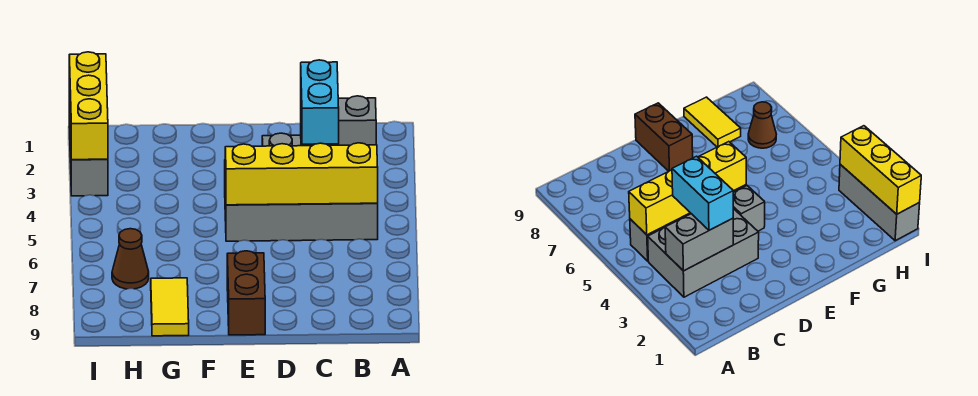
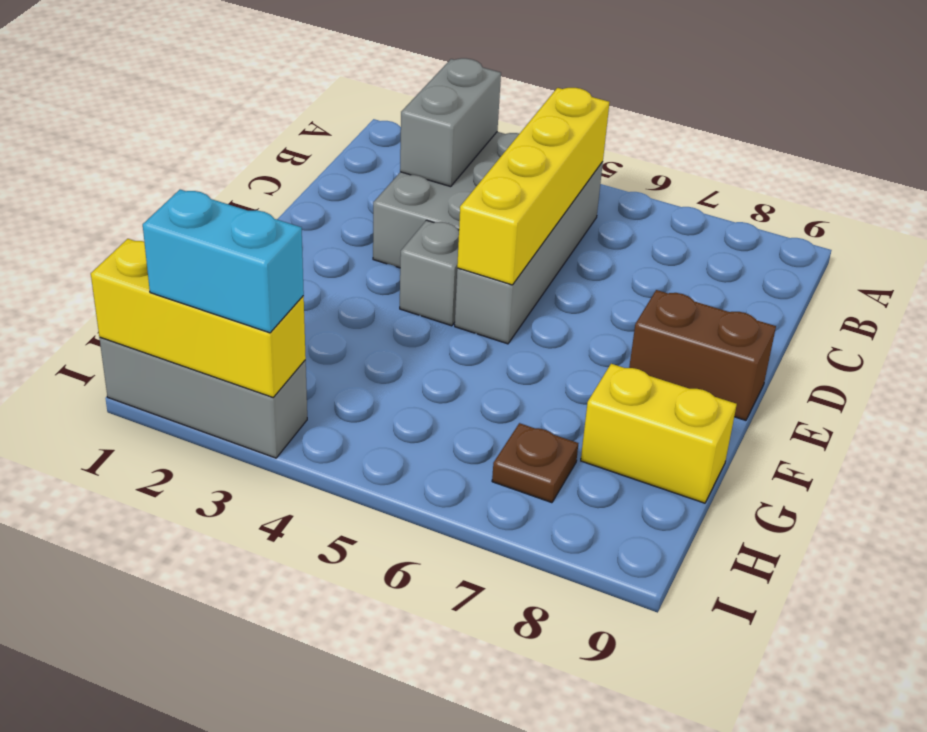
cyan 1x2 brick [301,60,339,144] -> cyan 1x2 brick moved to [143,190,304,333]
yellow 1x2 tile [151,278,189,336] -> yellow 1x2 brick [581,364,737,503]
brown 1x1 cone [112,229,149,289] -> brown 1x1 plate [492,423,578,503]

